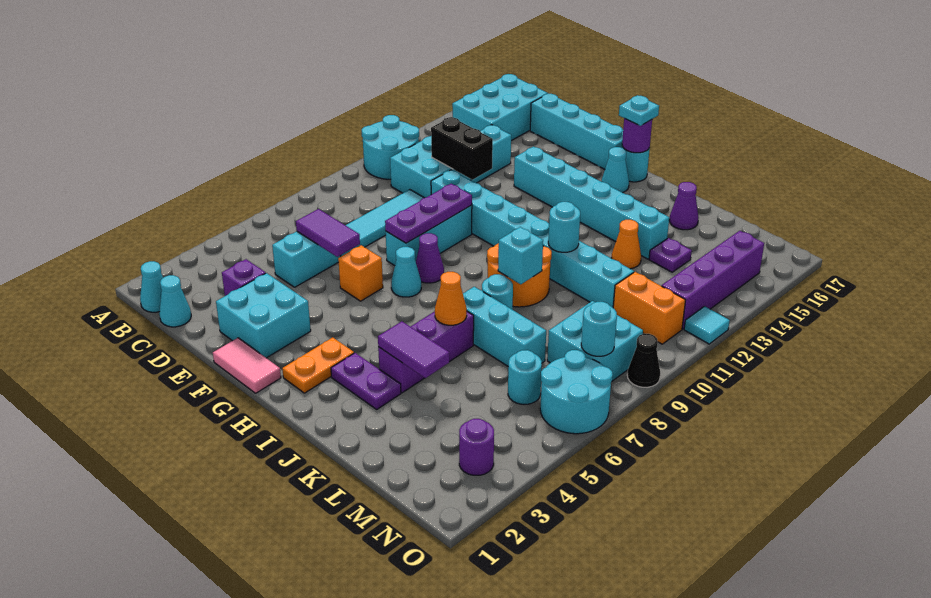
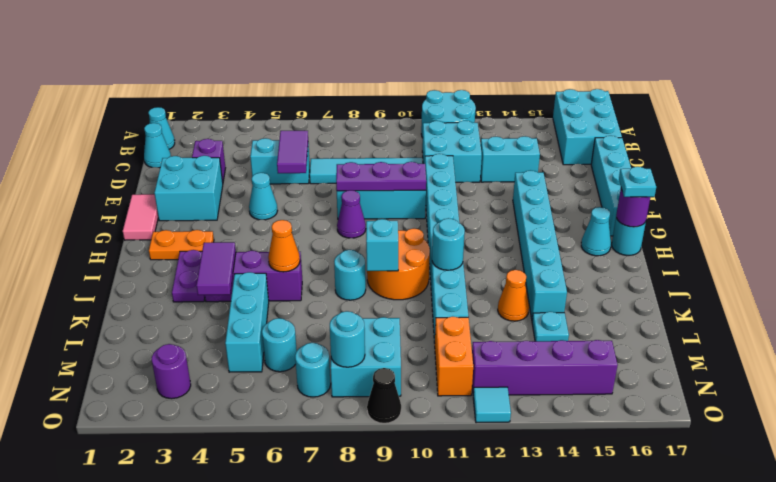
cyan 2x3 brick [452,74,548,141] -> cyan 2x3 brick turned to [553,89,622,165]
black 1x2 brick [431,117,493,180] -> none
orange 1x1 brick [338,245,383,301] -> none
cyan 1x1 cone [391,247,421,297] -> cyan 1x1 cone moved to [249,173,278,220]
cyan 1x3 brick [463,287,546,366] -> cyan 1x3 brick moved to [225,272,269,372]
purple 1x1 cone [669,182,699,230] -> none
purple 1x1 plate [649,238,692,272] -> cyan 1x1 plate [532,312,569,341]
cyan 2x2 round brick [540,350,613,434] -> cyan 1x1 round brick [295,343,331,397]

